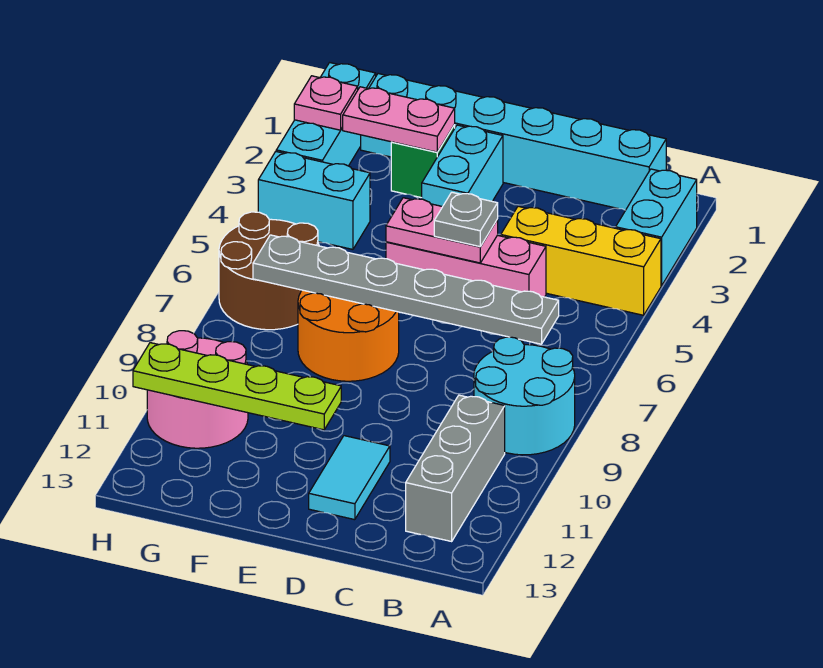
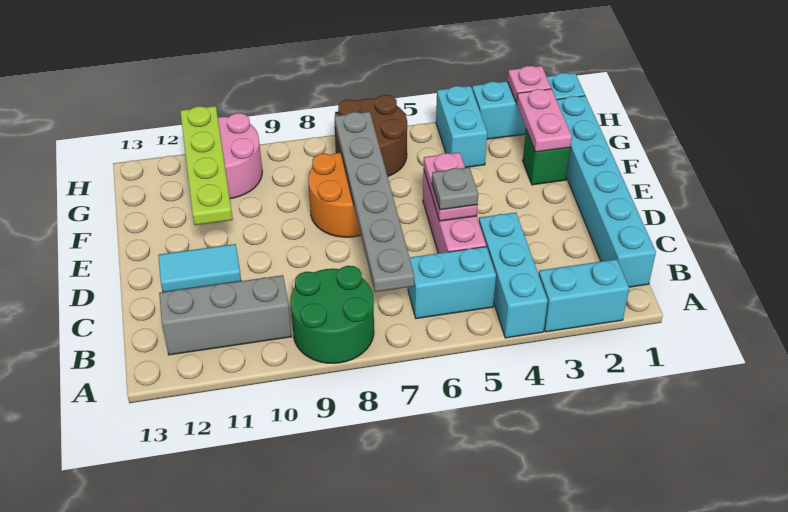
yellow 1x3 brick [501,206,661,315] -> cyan 1x3 brick [479,212,548,338]
cyan 2x2 round brick [474,337,575,455] -> green 2x2 round brick [290,266,374,363]
cyan 1x2 brick [422,125,503,207] -> cyan 1x2 brick moved to [408,247,496,319]

